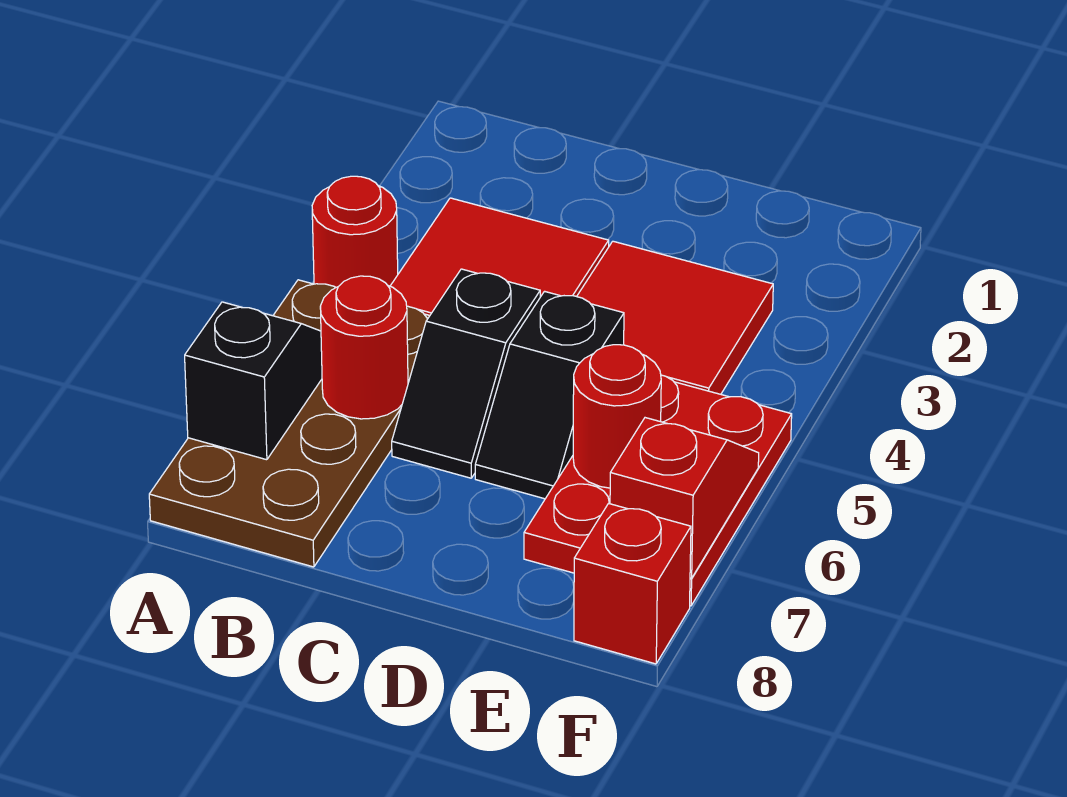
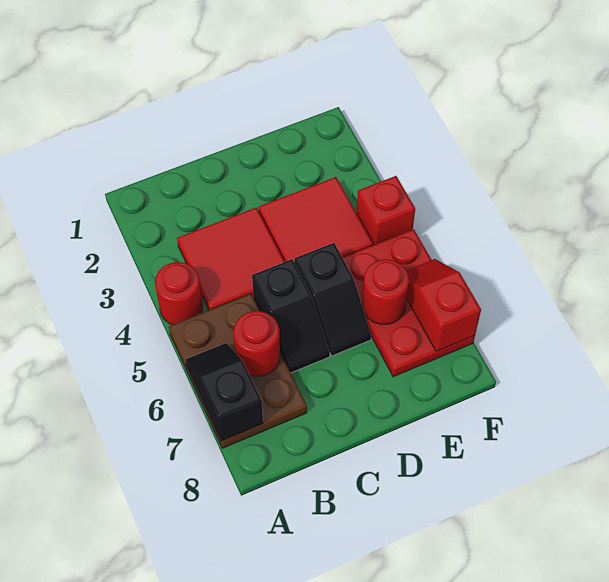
brown 2x4 plate [149,280,430,567] -> brown 2x3 plate [169,294,307,448]
red 1x1 brick [574,503,691,664] -> red 1x1 brick moved to [357,176,415,245]

